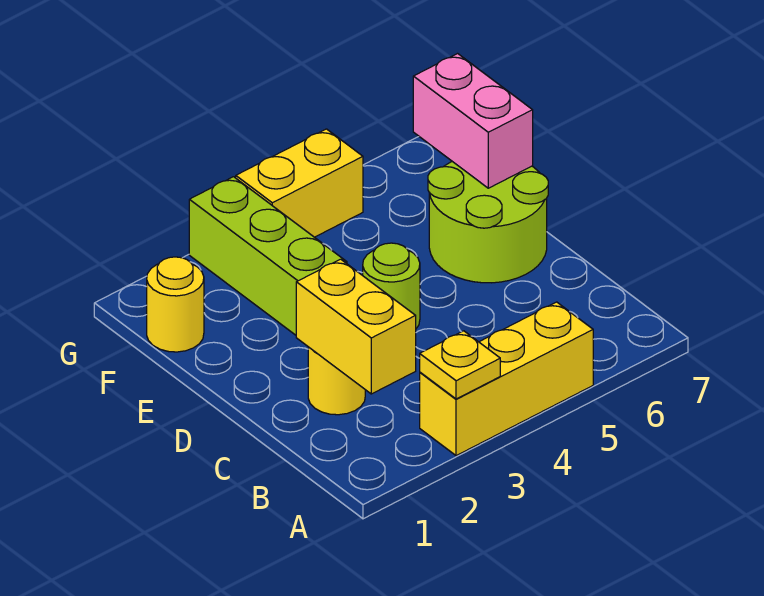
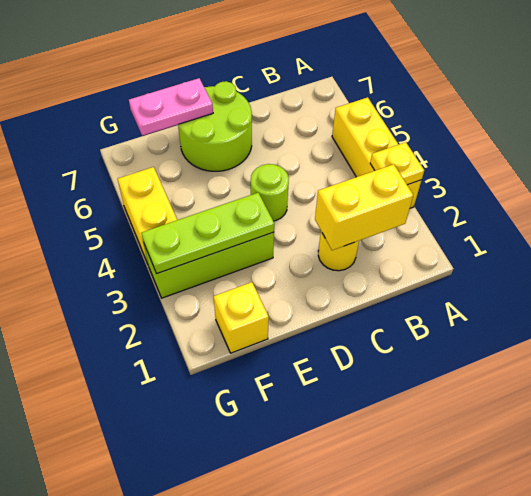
none -> lime 1x3 plate [141,193,274,274]
pink 1x2 brick [413,54,533,188] -> pink 1x2 plate [129,78,213,136]
yellow 1x1 round brick [147,257,204,352] -> yellow 1x1 brick [214,282,269,353]

